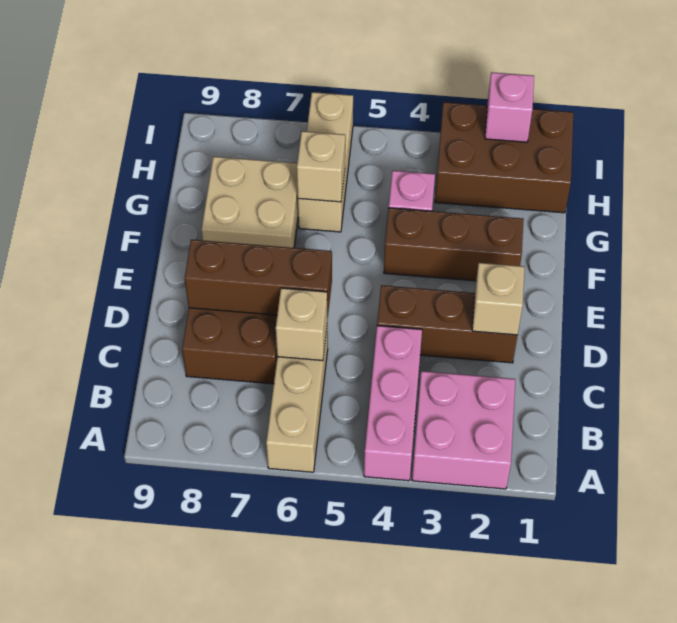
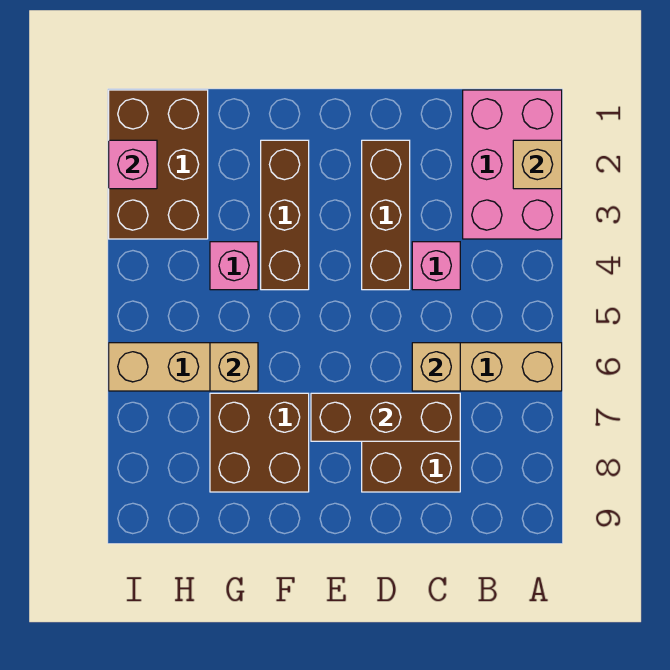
pink 2x2 brick [412,371,515,489] -> pink 2x3 brick [463,90,562,239]
pink 1x3 brick [364,326,422,481] -> pink 1x1 brick [412,242,460,290]
tan 1x1 brick [472,263,525,335] -> tan 1x1 brick moved to [513,140,562,189]
brown 1x3 brick [185,240,332,319] -> brown 1x3 brick turned to [311,393,460,441]
tan 2x2 brick [201,157,298,248] -> brown 2x2 brick [210,393,309,492]

